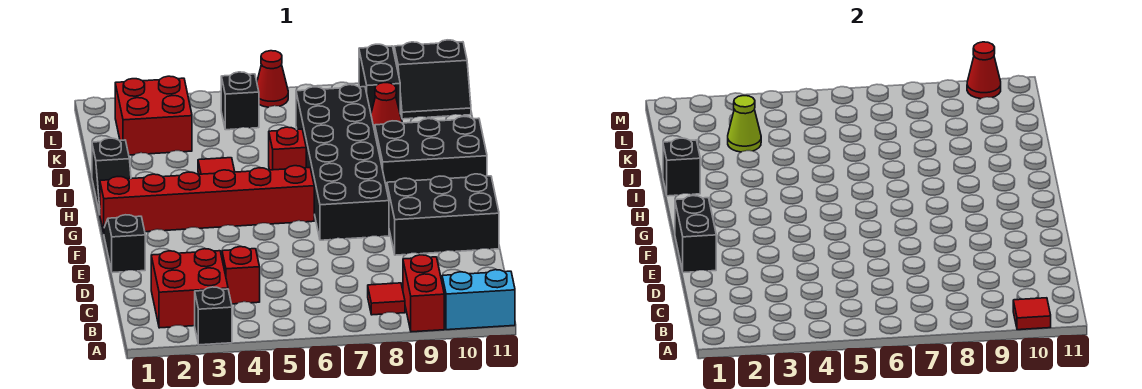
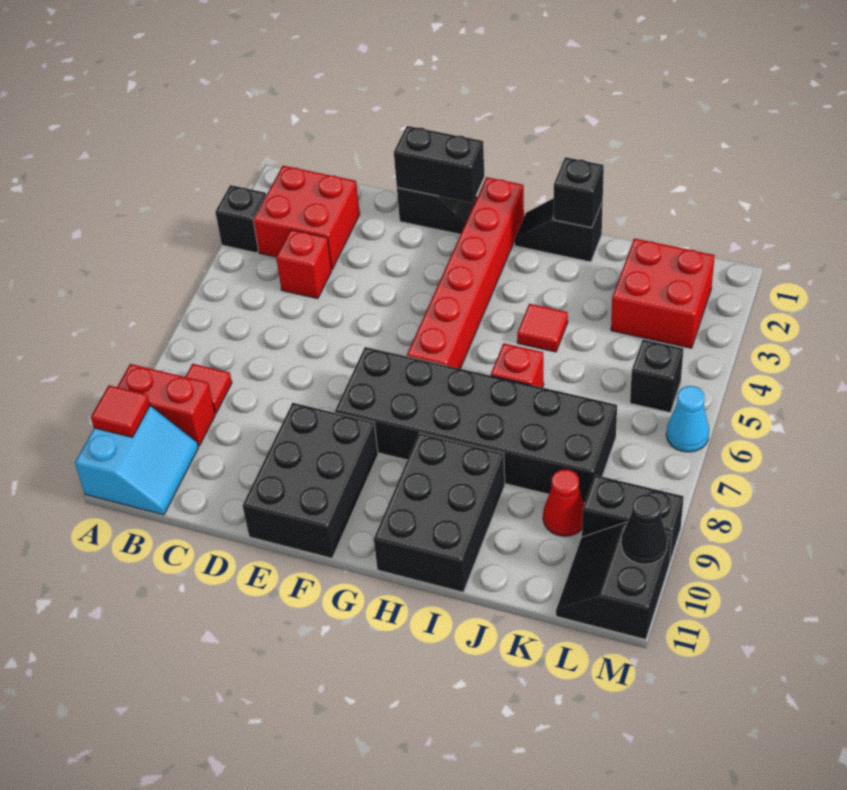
lime 1x1 cone [728,96,761,152] -> none
red 1x1 cone [257,51,288,107] -> cyan 1x1 cone [666,386,709,452]
red 1x1 cone [967,42,1001,99] -> black 1x1 cone [621,494,667,564]

